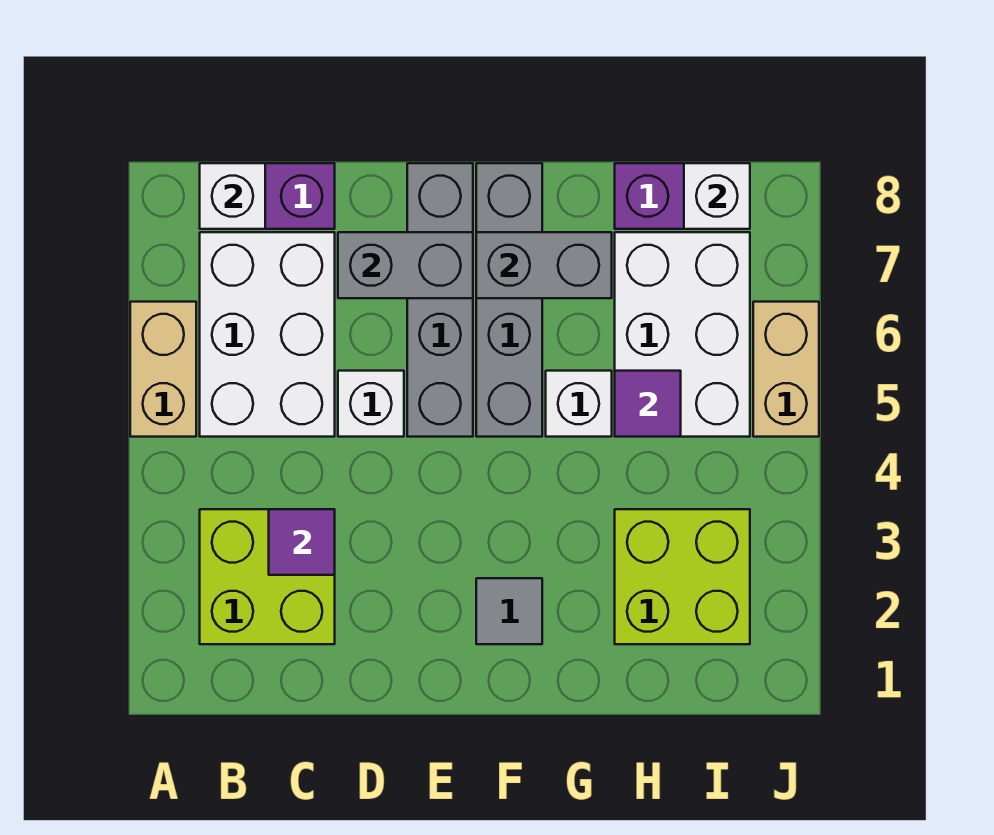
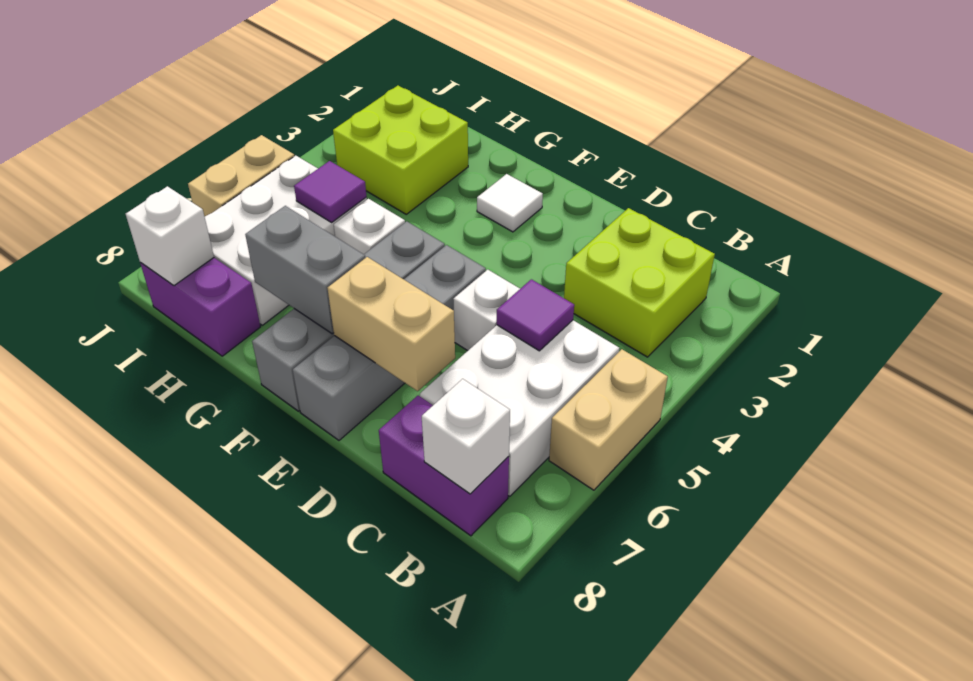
purple 1x1 tile [269,509,335,575] -> purple 1x1 tile moved to [497,279,574,351]
grey 1x2 brick [338,232,473,298] -> tan 1x2 brick [328,257,455,391]
grey 1x1 tile [476,578,542,644] -> white 1x1 tile [477,174,543,232]

